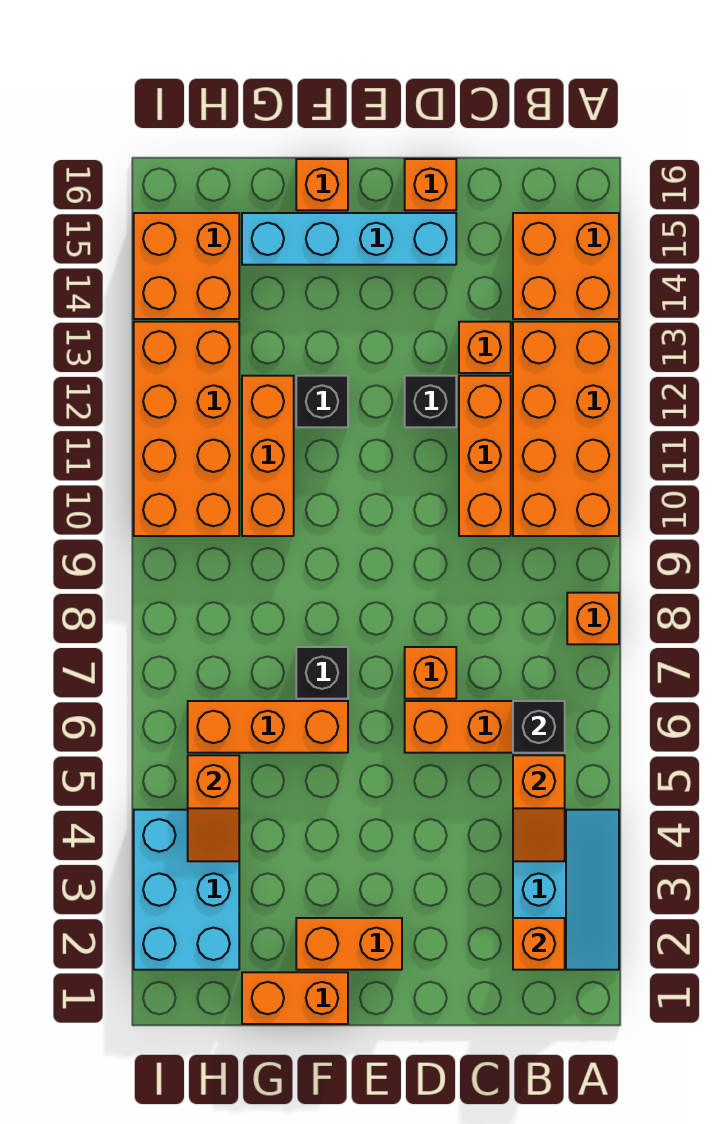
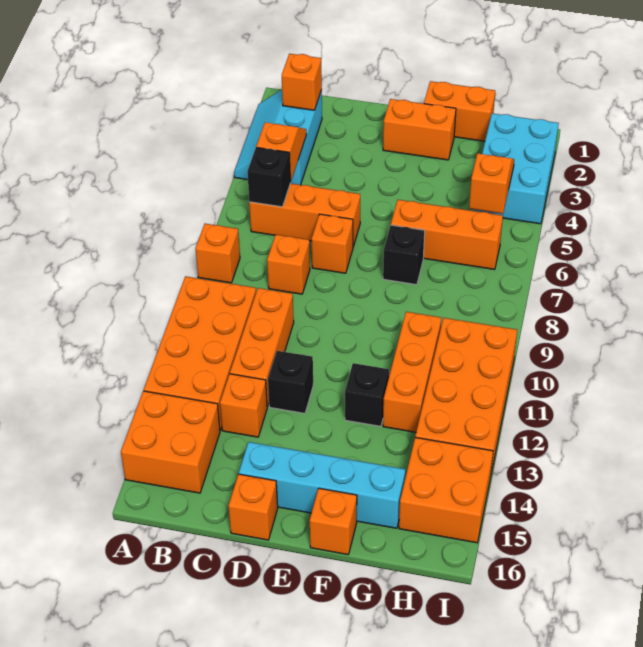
none -> orange 1x1 brick [267,235,310,294]

